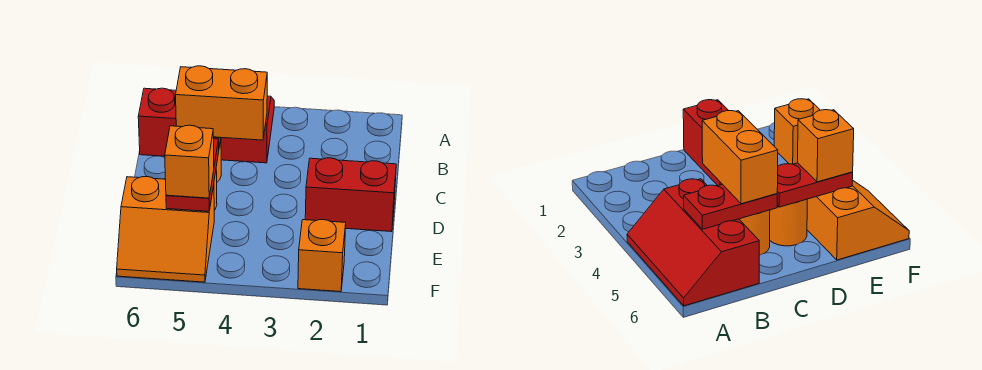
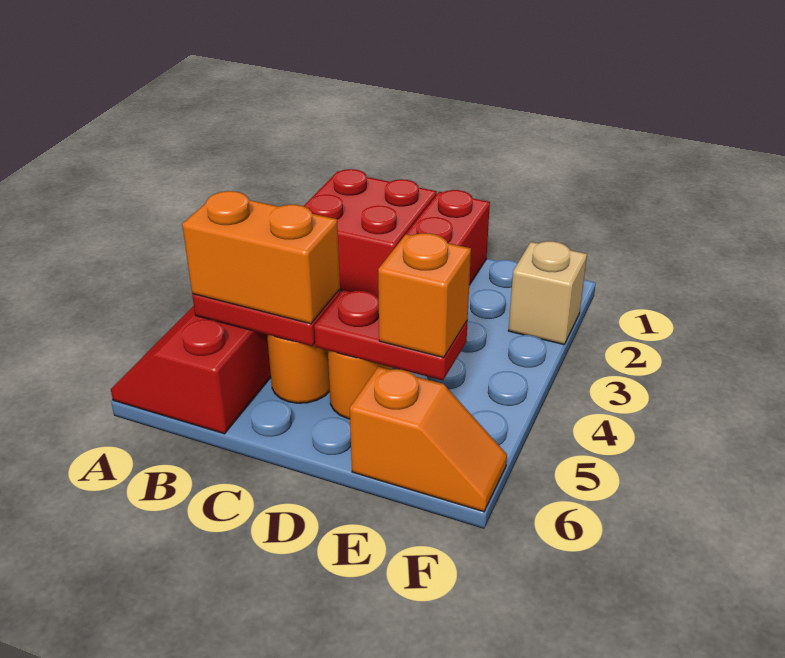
none -> red 2x2 brick [304,169,437,299]
orange 1x2 brick [176,66,267,140] -> orange 1x2 brick turned to [182,191,340,324]
orange 2x2 slope [117,177,214,282] -> orange 1x2 slope [350,367,507,512]
orange 1x1 brick [298,220,346,292] -> tan 1x1 brick [508,241,587,345]

